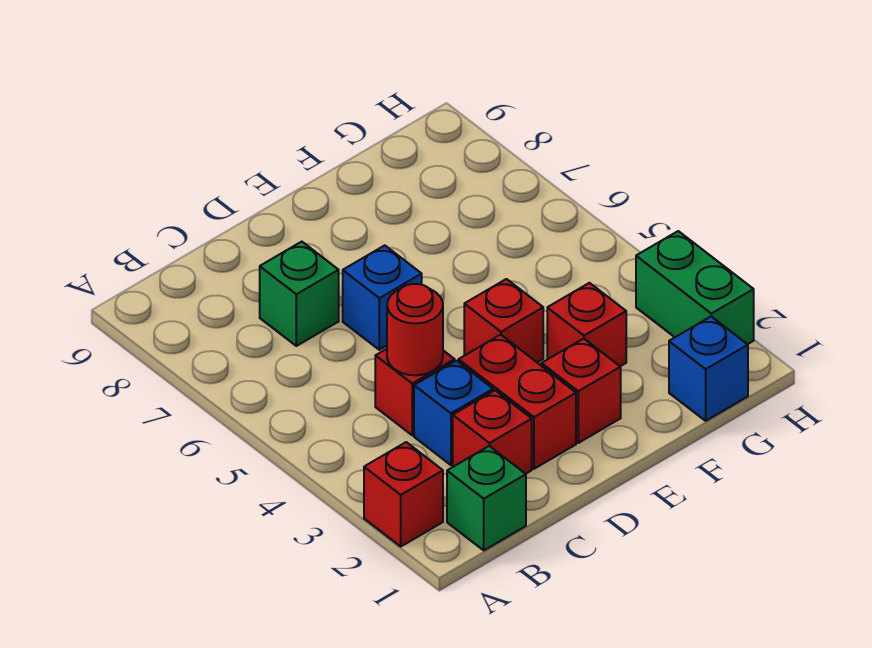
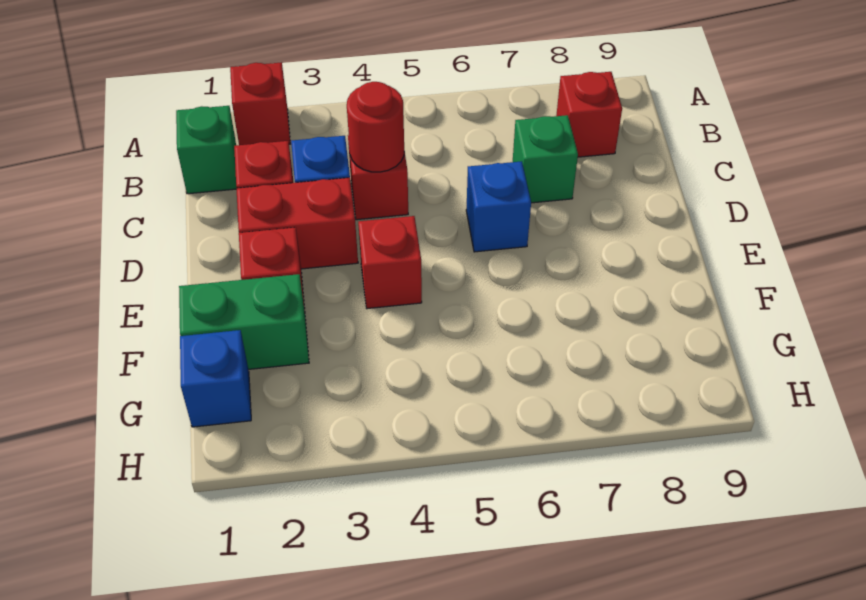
red 1x1 brick [547,283,626,366] -> red 1x1 brick moved to [556,72,622,157]
green 1x2 brick [636,231,754,344] -> green 1x2 brick moved to [179,274,309,369]

